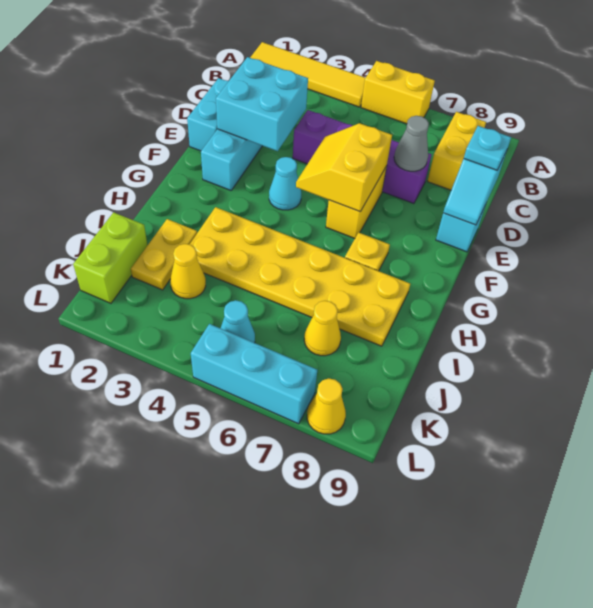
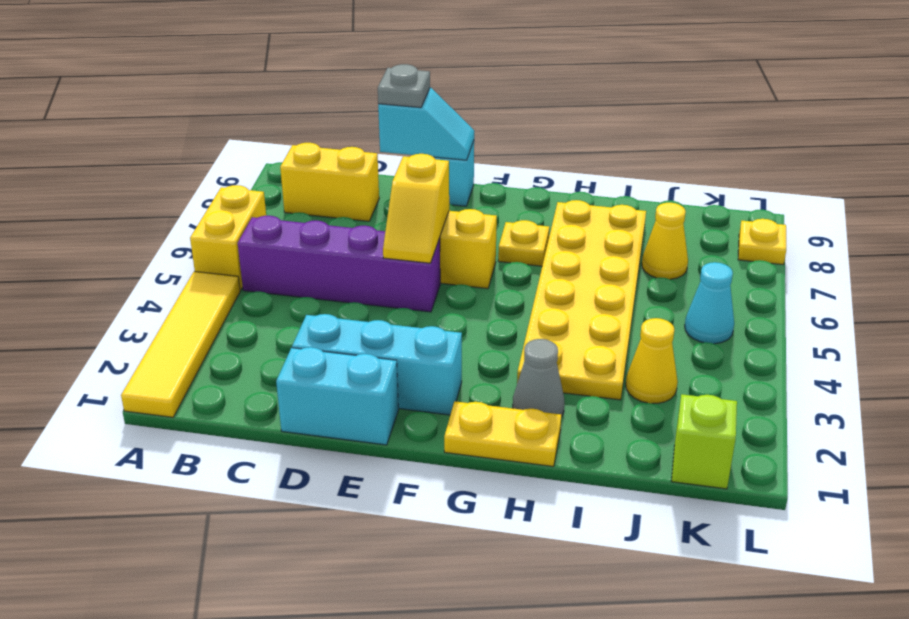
cyan 2x2 brick [216,57,308,151] -> none
purple 1x4 brick [293,110,432,204] -> purple 1x4 brick turned to [238,215,440,312]
grey 1x1 cone [394,116,429,171] -> grey 1x1 cone moved to [513,339,565,417]
cyan 1x1 plate [464,126,511,170] -> grey 1x1 plate [378,64,430,108]
yellow 2x2 slope [296,123,392,212] -> yellow 1x2 slope [383,154,449,263]
cyan 1x1 cone [269,157,301,210] -> none
yellow 1x2 plate [131,219,197,290] -> yellow 1x2 plate moved to [444,401,561,467]
lime 1x2 brick [73,212,148,303] -> lime 1x1 brick [672,394,737,489]
cyan 1x3 brick [191,324,317,424] -> none
yellow 1x1 cone [307,378,346,434] -> yellow 1x1 plate [738,219,786,265]

